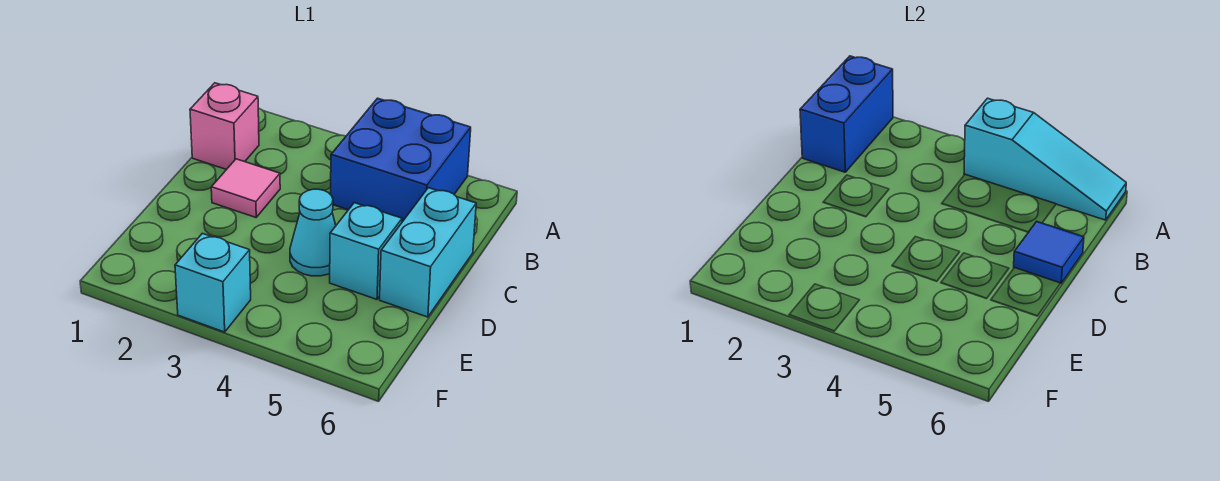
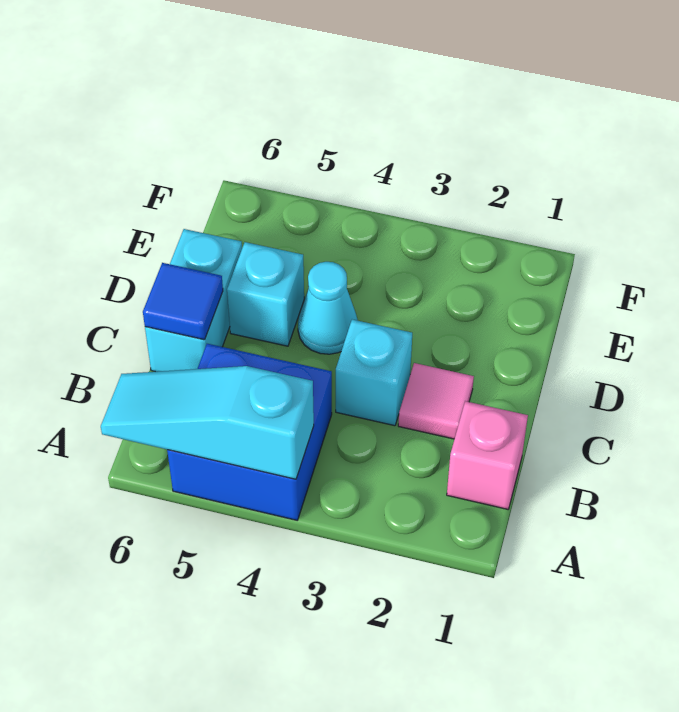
blue 1x2 brick [800,56,893,172] -> none
cyan 1x1 brick [175,233,251,332] -> cyan 1x1 brick moved to [336,320,412,426]

